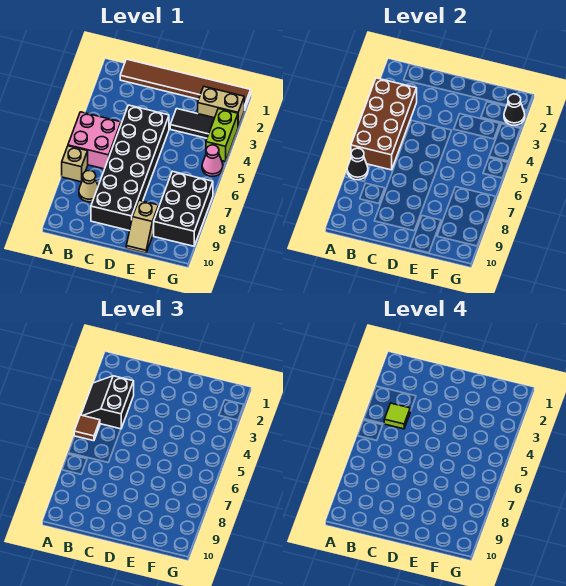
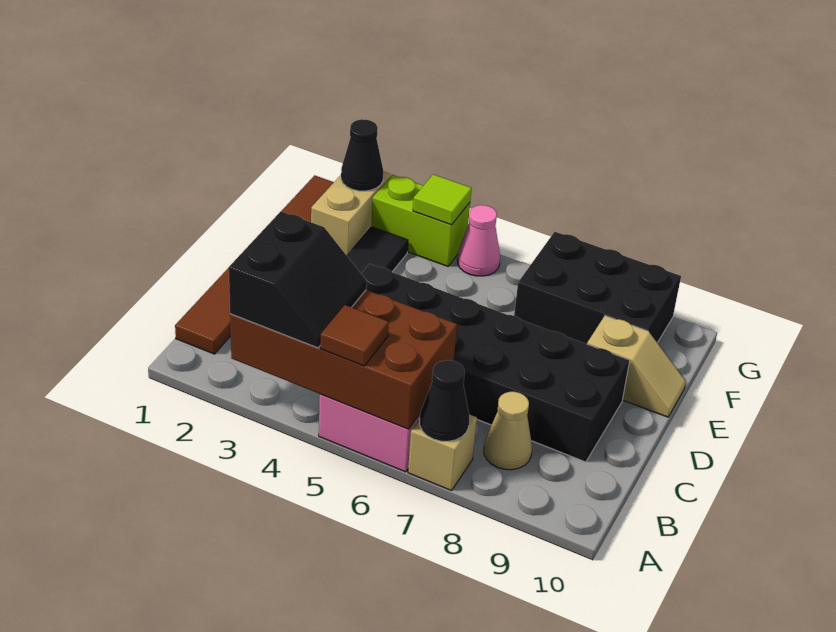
black 2x2 slope [81,376,134,429] -> black 2x2 slope turned to [229,211,367,348]
lime 1x1 tile [384,403,410,429] -> lime 1x1 tile moved to [413,174,472,225]

